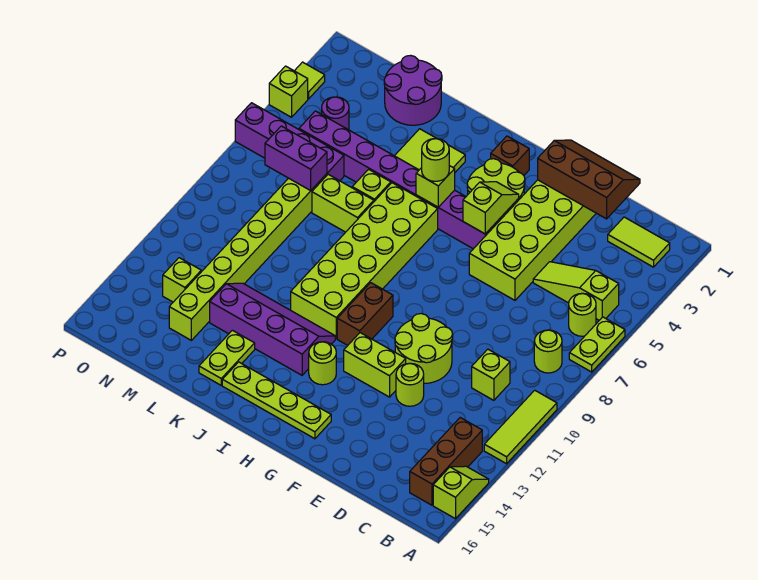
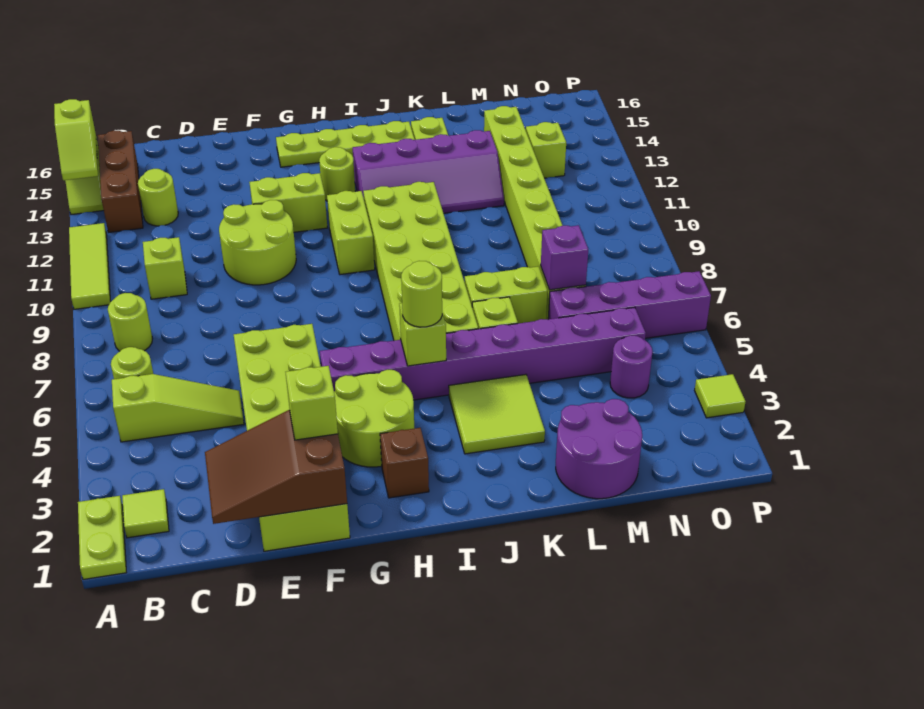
lime 1x2 plate [569,317,625,372] -> lime 1x2 plate moved to [78,496,126,580]
lime 1x2 tile [608,217,670,267] -> lime 1x1 tile [122,489,169,538]
brown 2x3 slope [538,140,640,219] -> brown 2x3 slope turned to [205,410,347,524]
lime 1x1 round brick [396,363,424,406] -> lime 1x1 round brick moved to [138,169,178,226]
lime 1x2 slope [463,182,519,234] -> lime 1x2 slope moved to [54,99,98,180]
brown 1x2 brick [337,283,393,345] -> lime 1x2 brick [327,191,375,275]
purple 1x2 brick [265,126,327,190] -> purple 1x1 brick [541,225,588,290]
lime 1x1 brick [269,66,308,117] -> lime 1x1 brick moved to [286,366,338,440]

